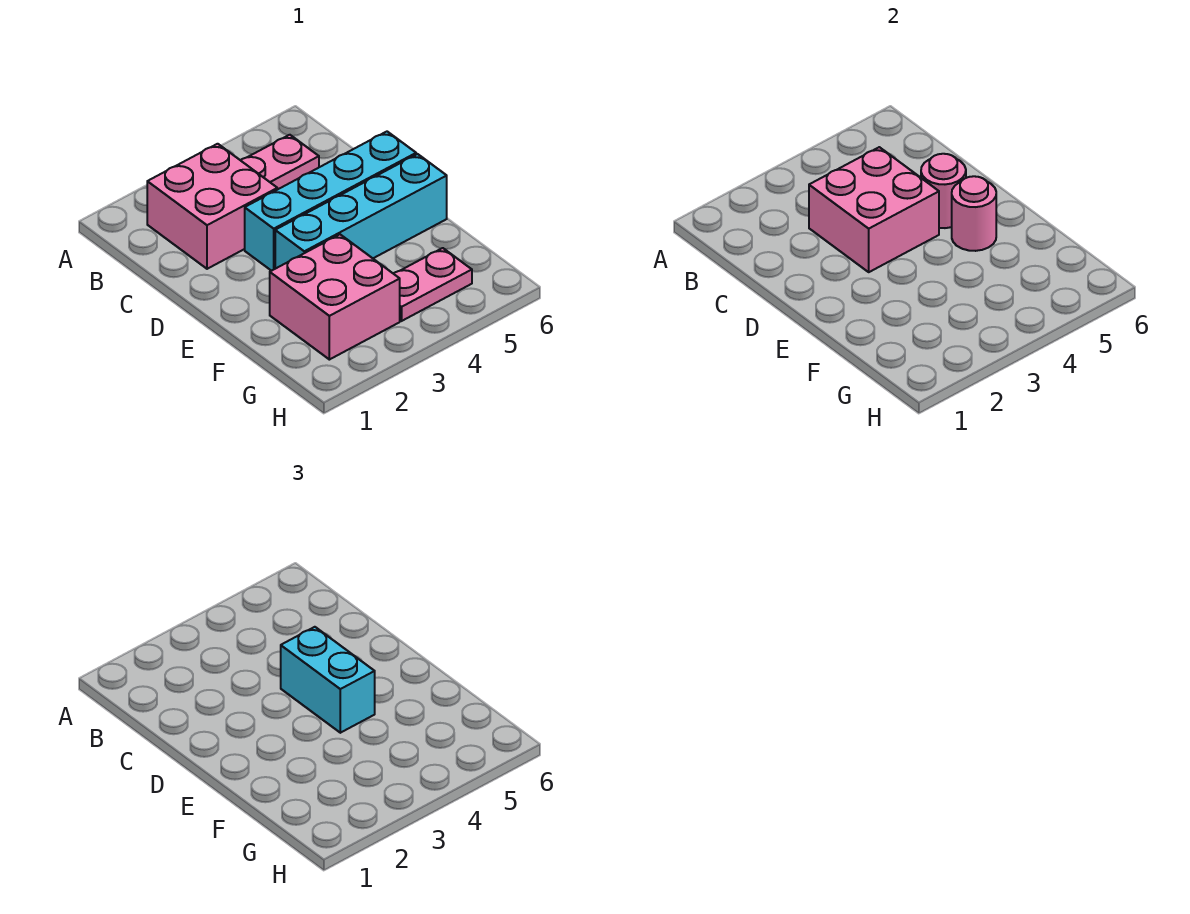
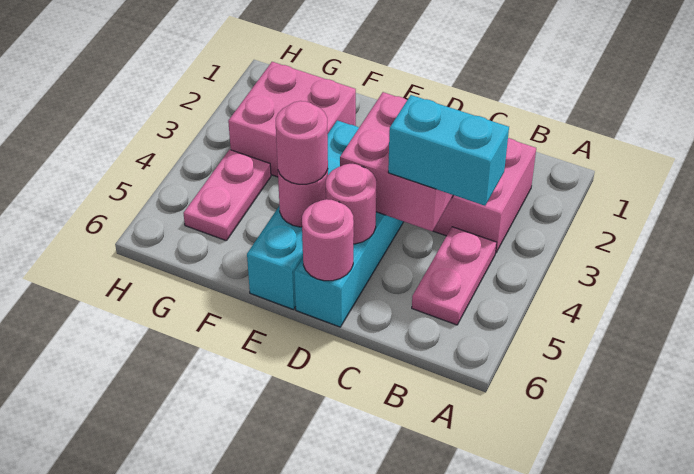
cyan 1x2 brick [281,627,375,733] -> cyan 1x2 brick moved to [388,95,509,206]
none -> pink 1x1 round brick [302,199,354,281]
none -> pink 1x1 round brick [276,101,328,184]

